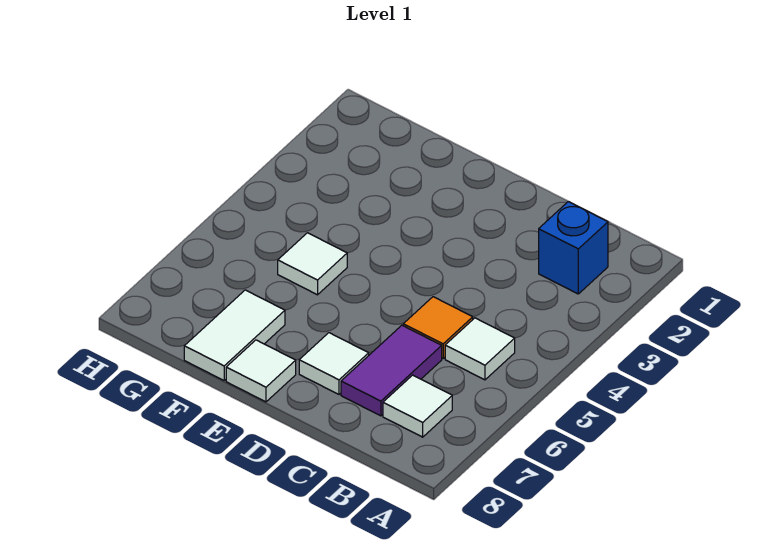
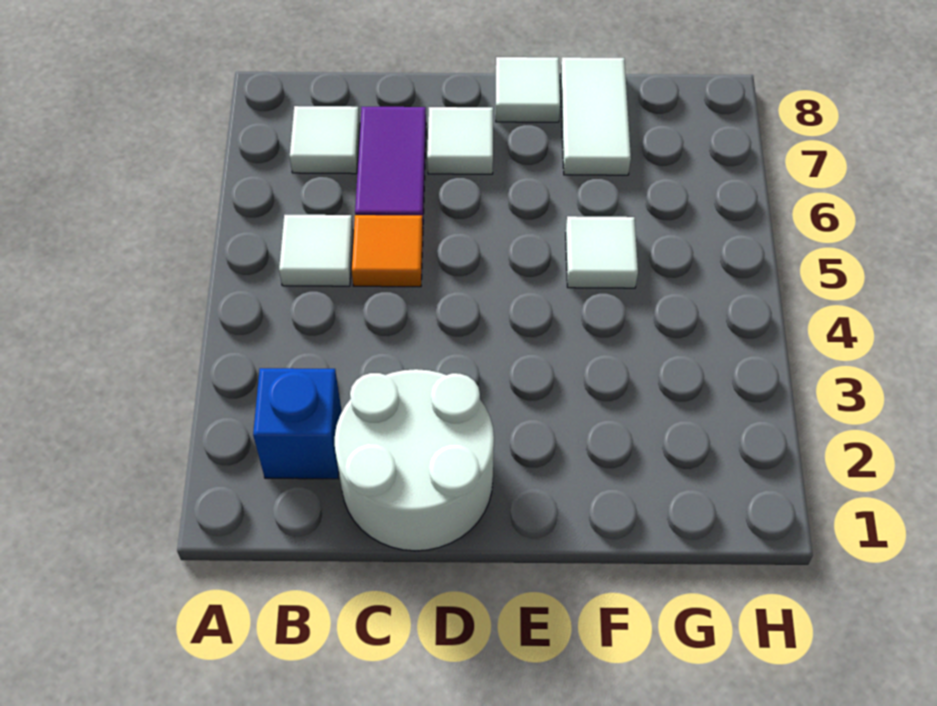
none -> white 2x2 round brick [335,369,494,551]

